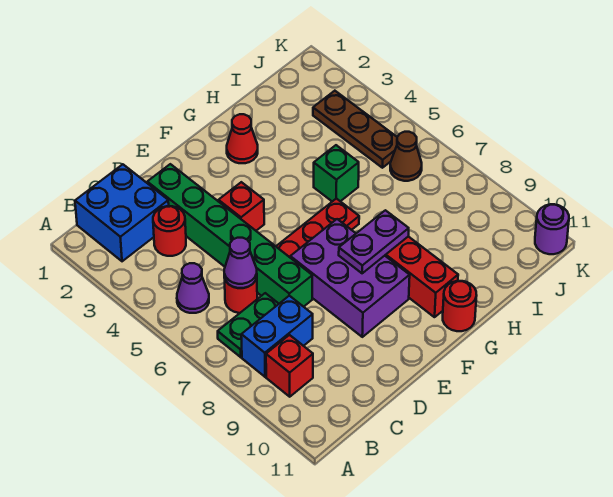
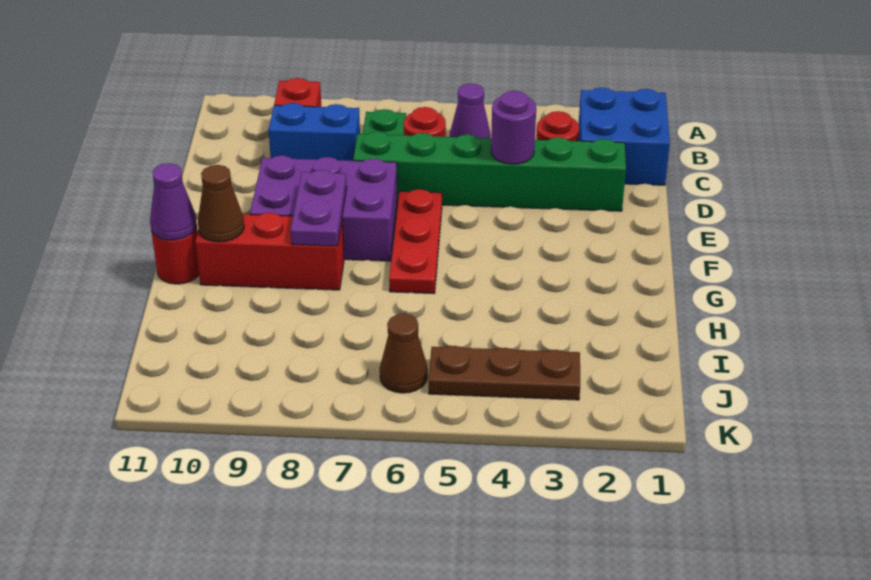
blue 1x2 brick [241,296,313,377] -> blue 1x2 brick turned to [269,103,360,161]
purple 1x1 cone [224,238,257,288] -> purple 1x1 cone moved to [150,163,197,240]
red 1x1 brick [218,182,264,231] -> none
red 1x1 cone [227,114,258,163] -> none
none -> brown 1x1 cone [198,165,244,242]
green 1x1 brick [314,145,359,201] -> none
purple 1x1 round brick [535,204,569,254] -> purple 1x1 round brick moved to [491,91,536,164]

